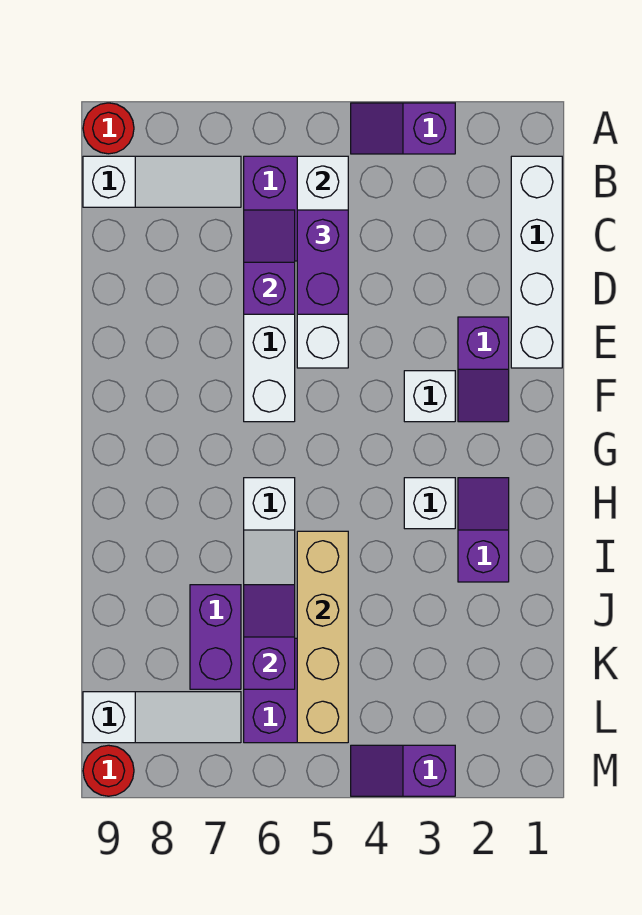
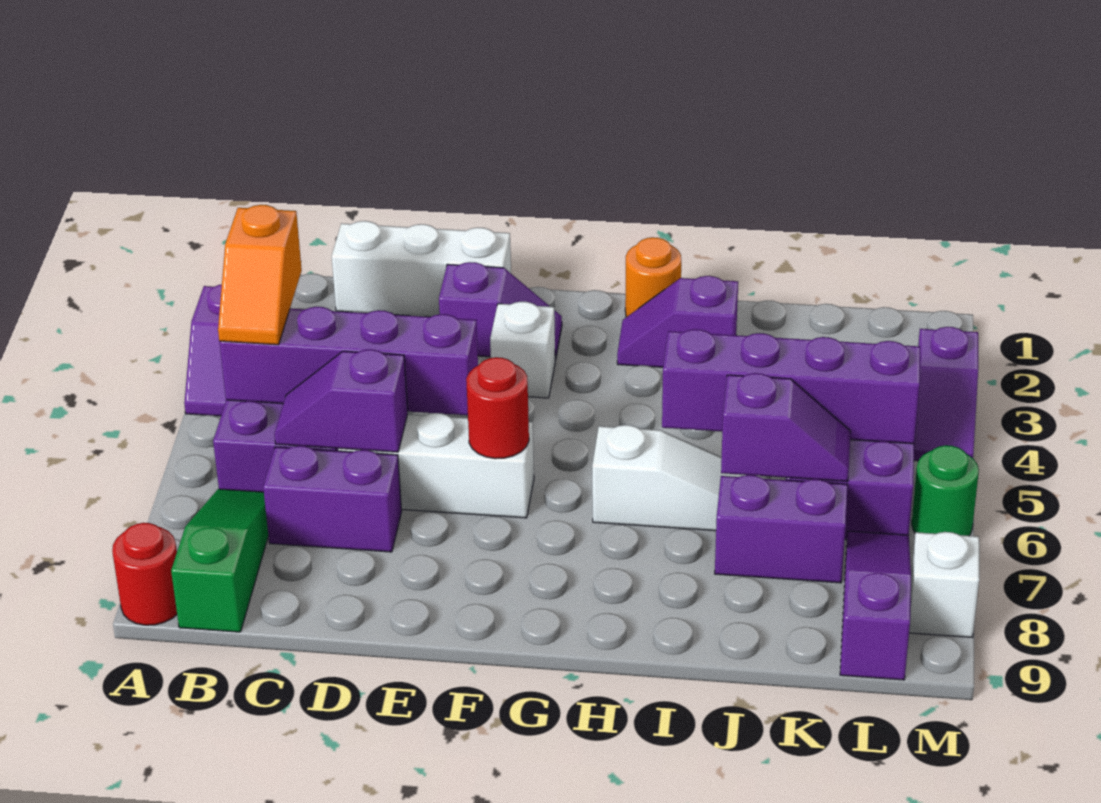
white 1x4 brick [511,156,562,368] -> white 1x3 brick [332,221,511,317]
none -> orange 1x2 slope [218,205,302,345]
white 1x4 brick [297,156,348,368] -> purple 1x4 brick [219,307,478,415]
white 1x3 slope [83,156,241,207] -> green 1x3 slope [171,489,268,632]
purple 1x2 brick [297,210,348,314] -> purple 1x2 brick moved to [263,446,402,552]
none -> orange 1x1 round brick [625,237,681,317]
white 1x1 brick [404,478,455,529] -> white 1x1 brick moved to [909,532,979,637]
tan 1x4 brick [297,531,348,743] -> purple 1x4 brick [662,329,920,444]
purple 1x2 slope [244,585,295,689] -> purple 1x2 slope turned to [721,373,851,482]
white 1x3 slope [83,692,241,743] -> purple 1x3 slope [840,531,911,680]
none -> green 1x1 round brick [912,445,979,536]
red 1x1 round brick [83,745,134,796] -> red 1x1 round brick moved to [466,357,529,459]

